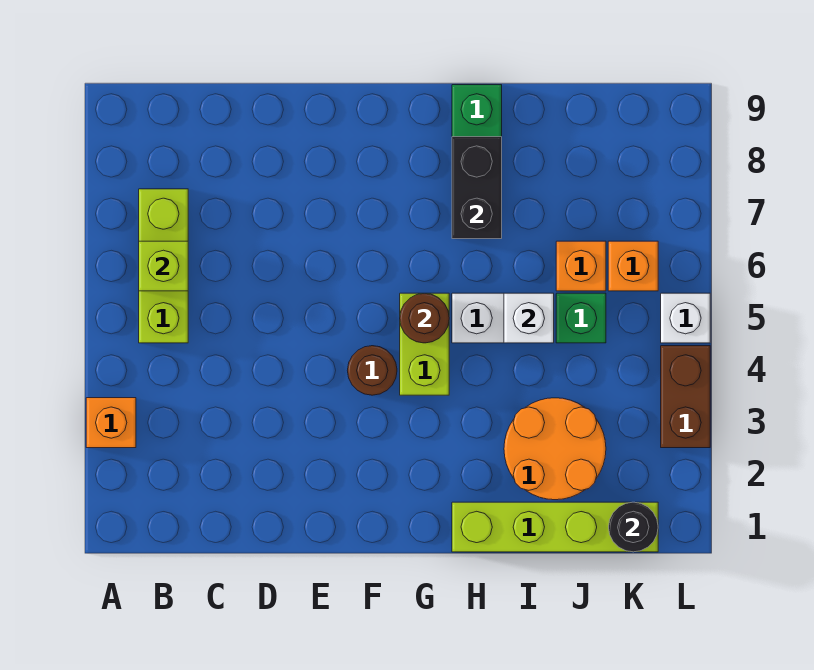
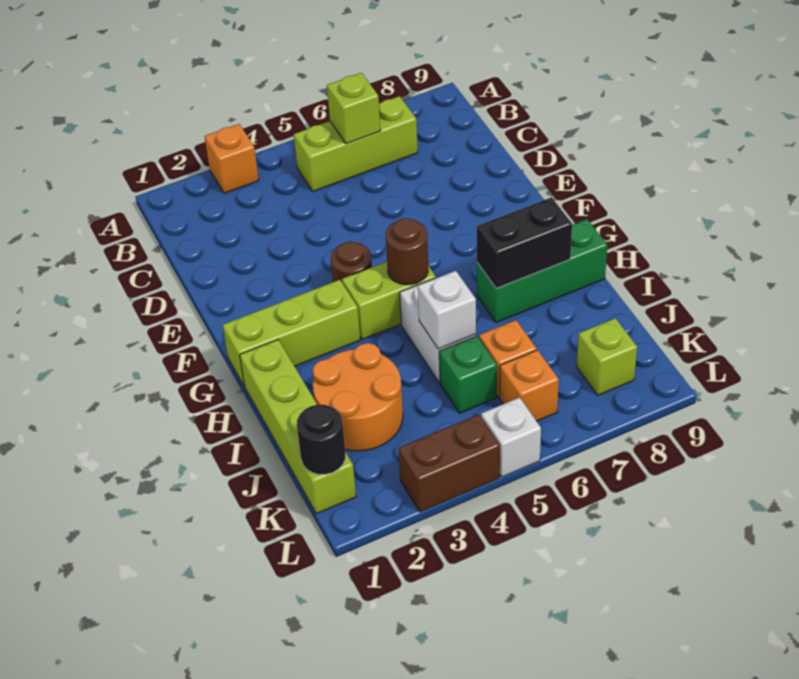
none -> lime 1x3 brick [223,280,360,386]
none -> lime 1x1 brick [577,318,637,395]

